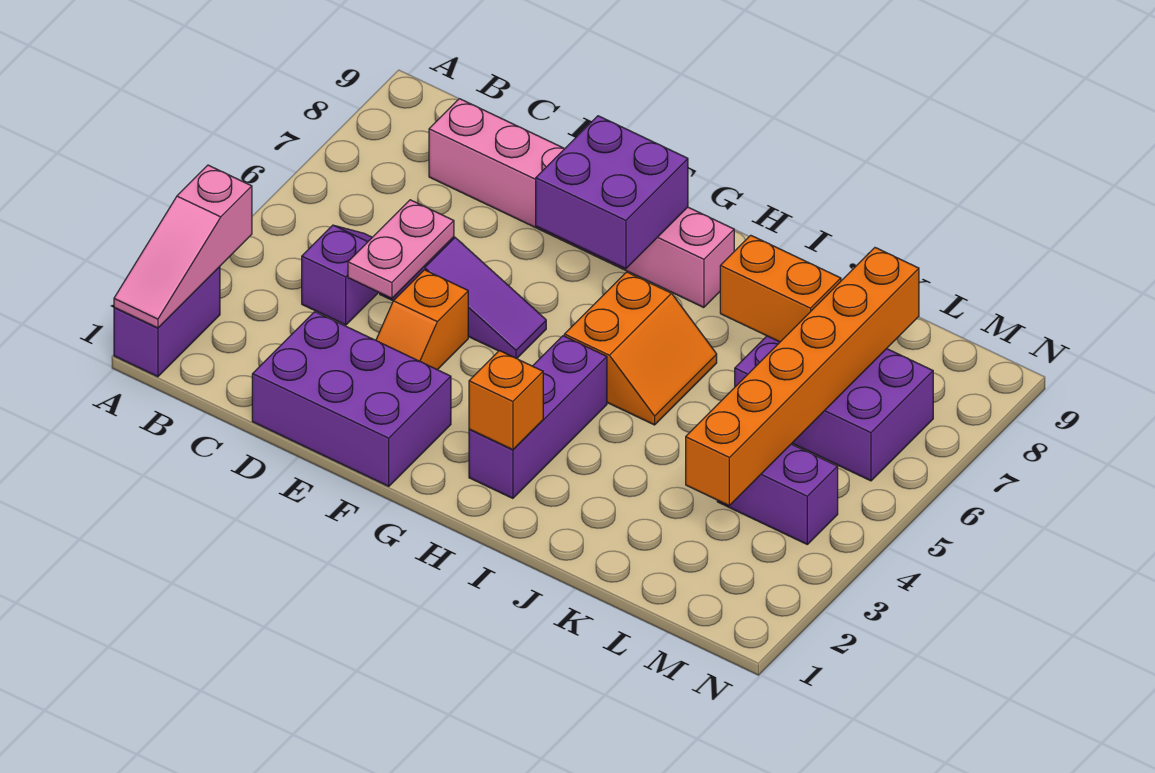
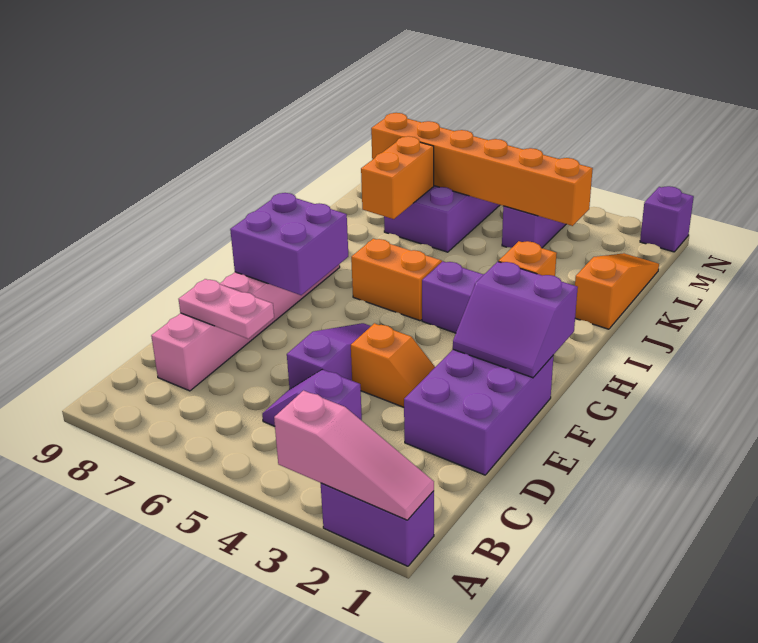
pink 1x2 plate [348,200,454,298] -> pink 1x2 plate moved to [179,279,274,339]
none -> purple 2x2 slope [453,262,578,378]
none -> orange 1x3 slope [575,253,659,329]
none -> purple 1x1 brick [640,186,694,252]

